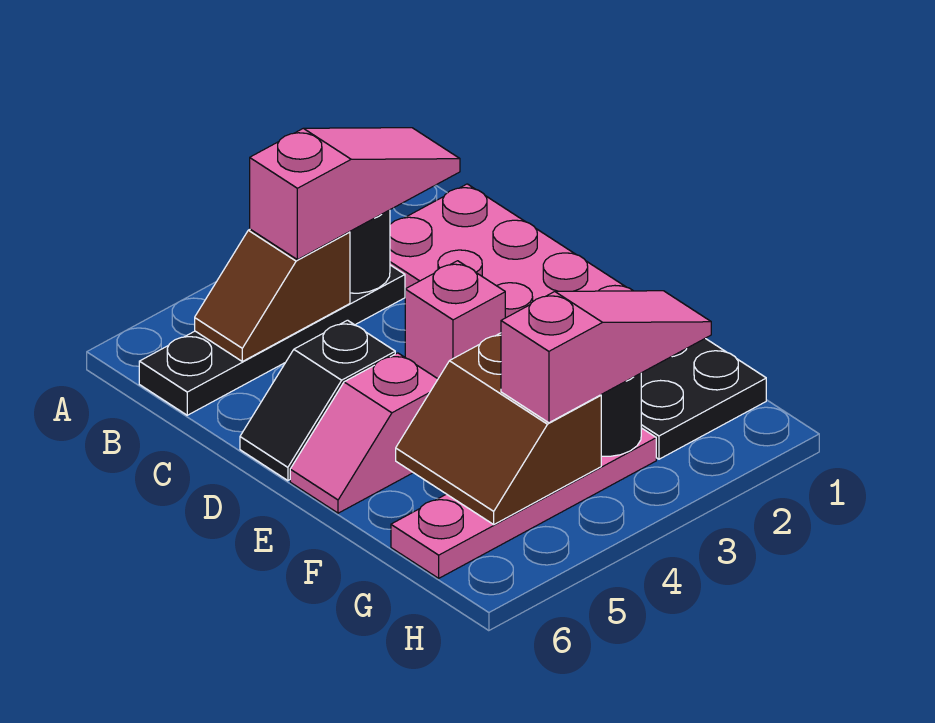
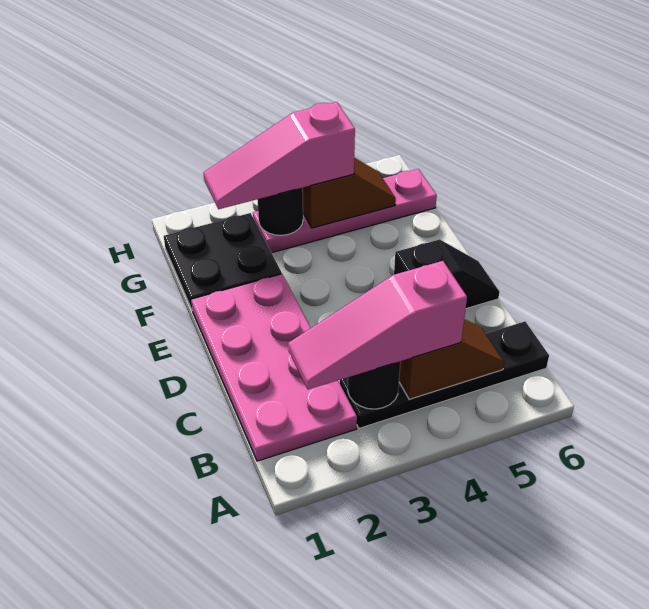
pink 1x1 brick [405,261,505,379] -> none
pink 1x2 slope [290,353,438,513] -> none
brown 2x2 slope [396,333,601,524] -> brown 1x2 slope [302,157,396,228]

